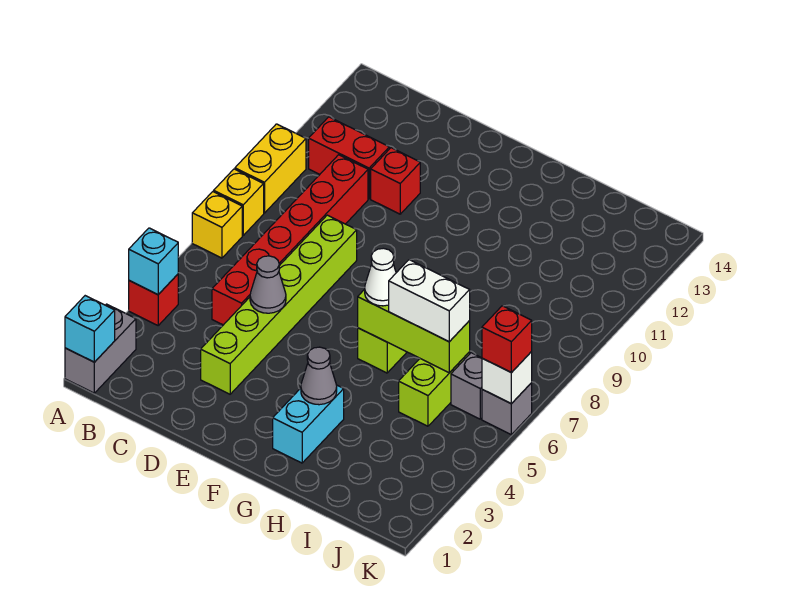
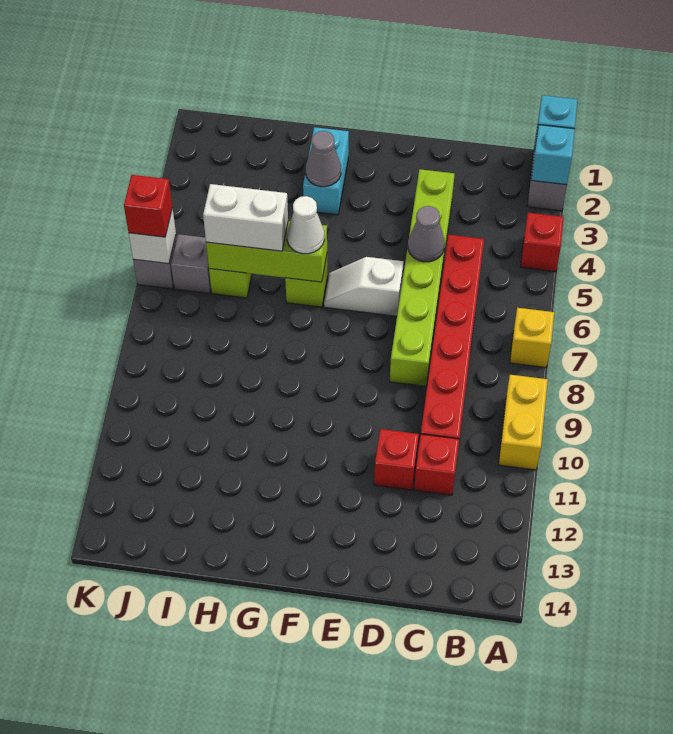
cyan 1x1 brick [129,228,178,295] -> cyan 1x1 brick moved to [531,125,575,185]
yellow 1x1 brick [214,169,264,235] -> none
red 1x2 brick [309,117,389,199] -> red 1x1 brick [414,434,459,495]
none -> white 1x2 slope [324,257,403,316]

